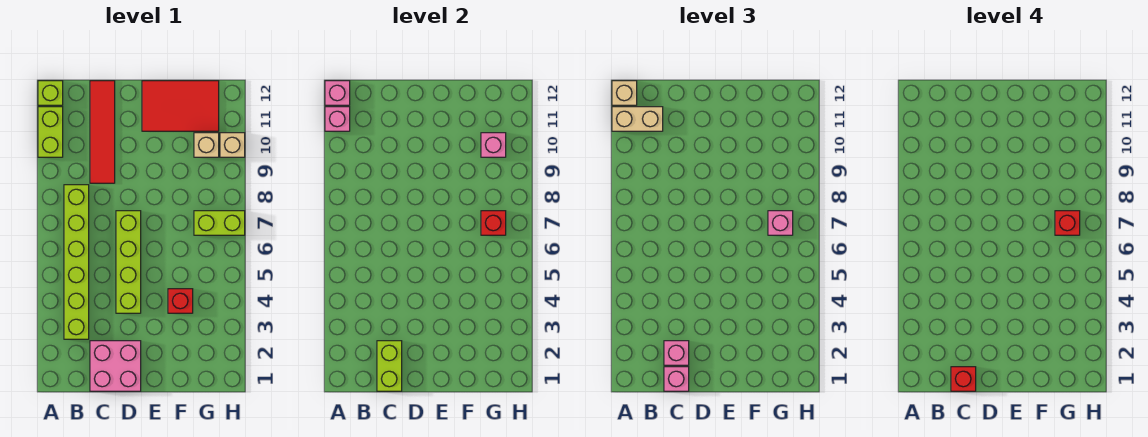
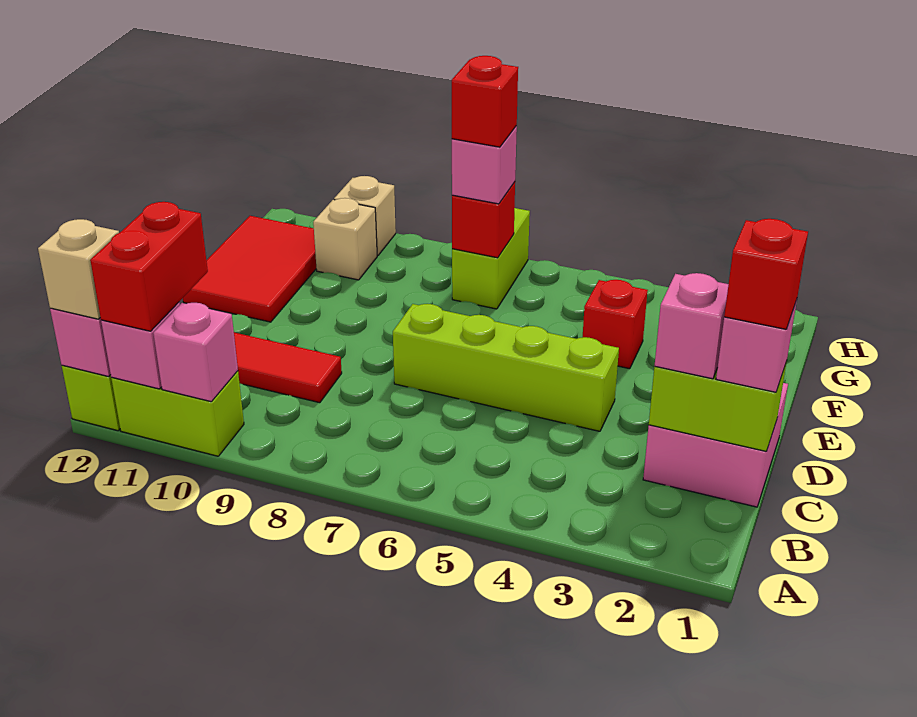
tan 1x2 brick [612,107,663,131] -> red 1x2 brick [90,202,208,331]
lime 1x6 brick [64,185,89,339] -> none
pink 1x1 brick [481,133,506,157] -> pink 1x1 brick moved to [153,303,238,402]

